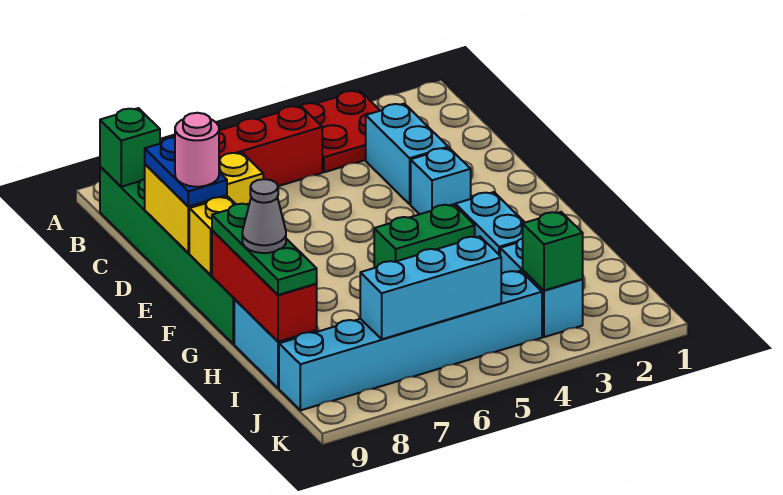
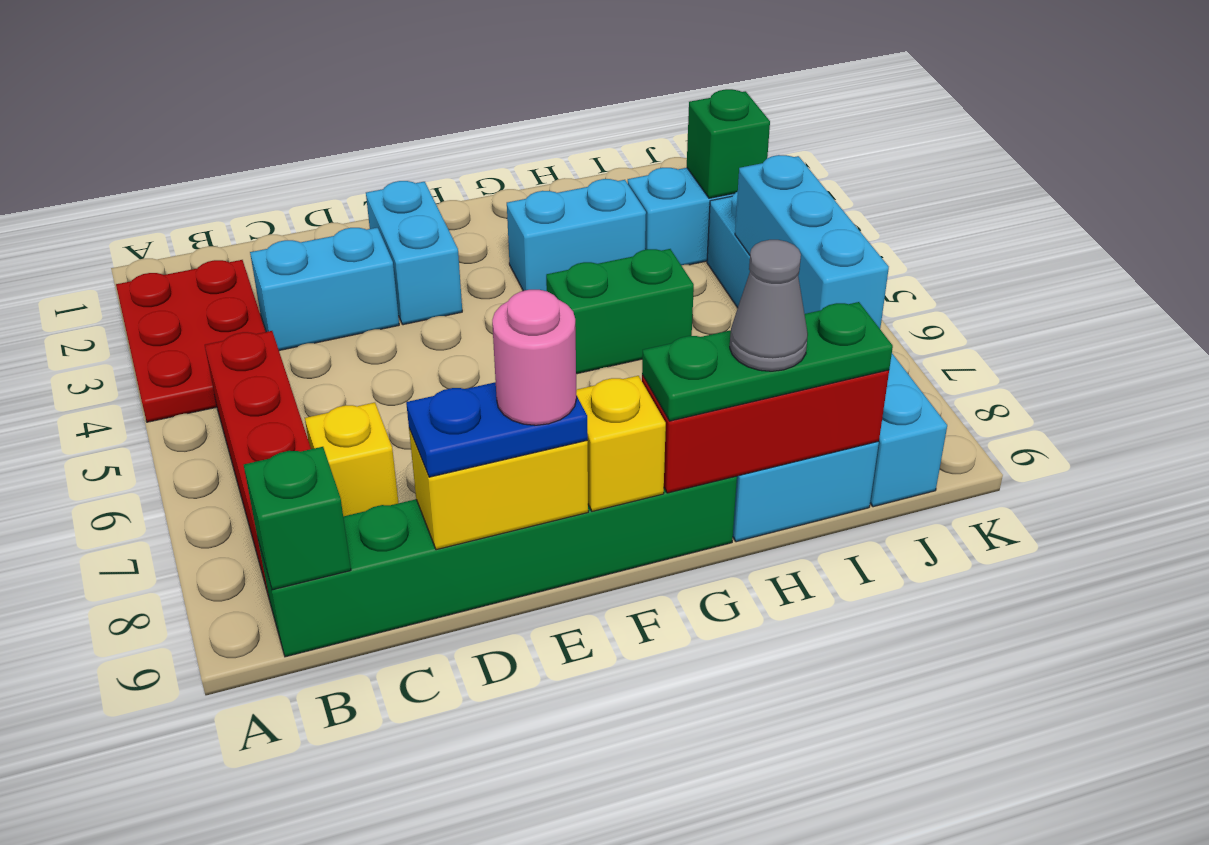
red 2x2 plate [301,90,380,172] -> red 2x3 plate [116,260,266,422]
cyan 1x1 brick [411,148,471,214] -> cyan 1x2 brick [366,181,462,325]
green 1x2 brick [374,204,475,268] -> green 1x2 brick turned to [546,249,694,374]

